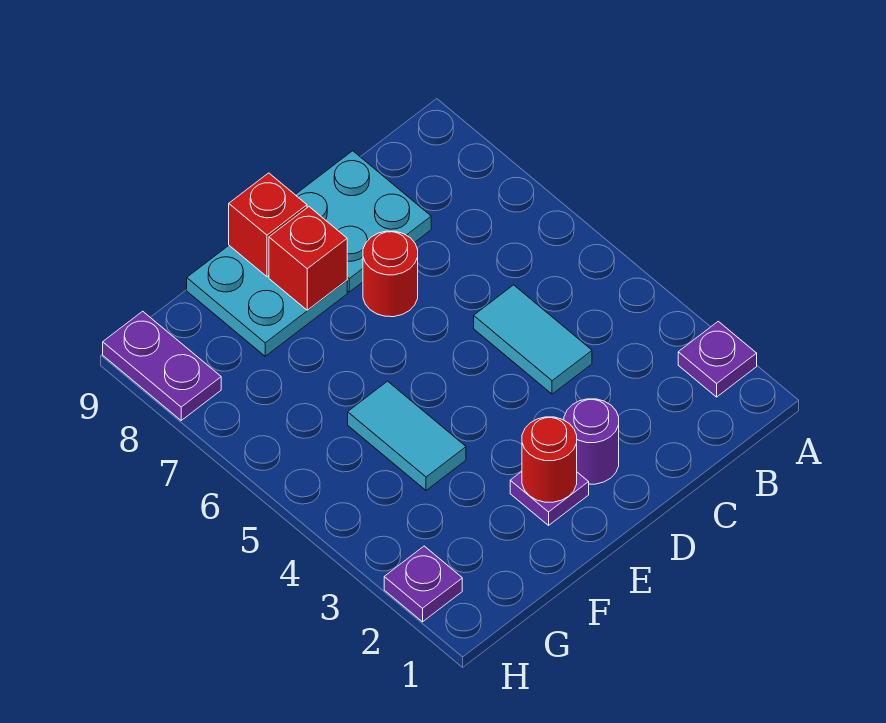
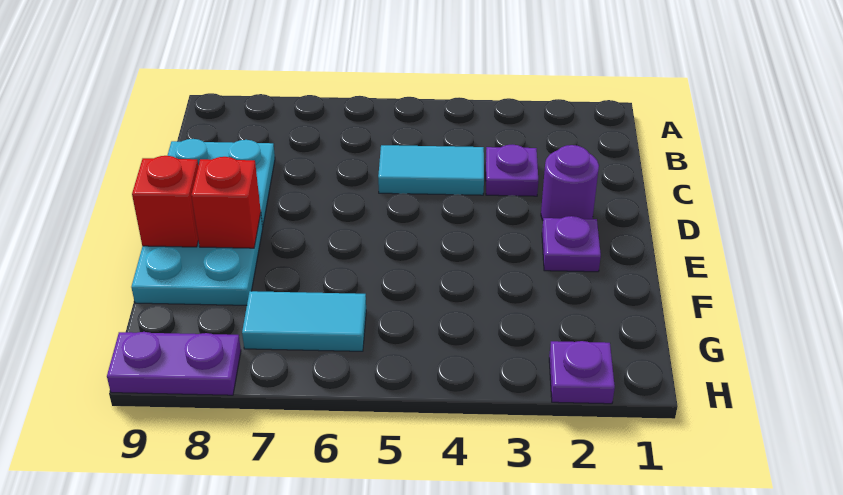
purple 1x1 plate [678,321,757,397] -> purple 1x1 plate moved to [486,145,538,196]
red 1x1 round brick [363,231,418,317] -> none
red 1x1 round brick [522,417,577,502] -> none
cyan 1x2 tile [348,381,466,490] -> cyan 1x2 tile moved to [242,291,366,351]

